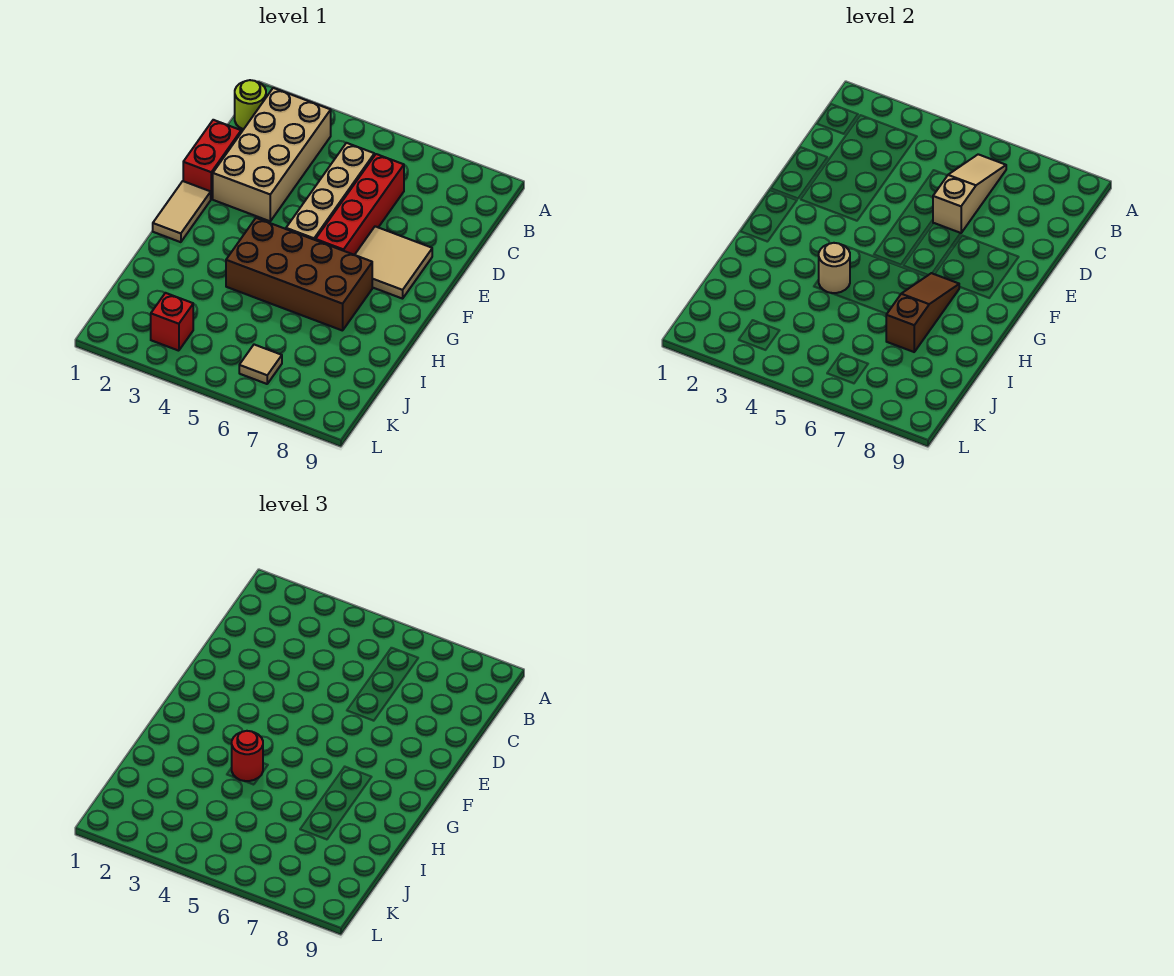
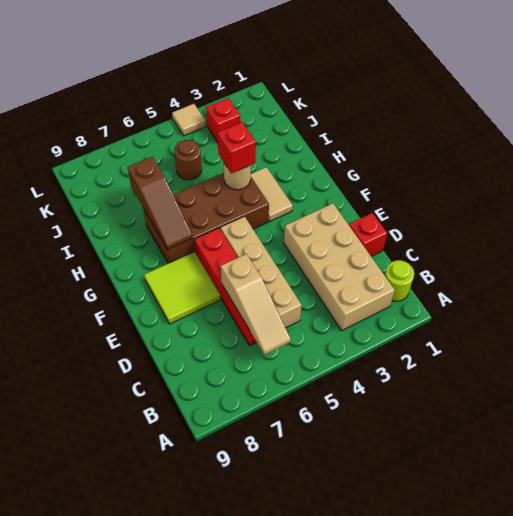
red 1x2 brick [183,120,241,199] -> red 1x1 brick [349,213,387,256]
tan 2x2 tile [355,226,432,299] -> lime 2x2 tile [144,252,221,324]
tan 1x2 tile [153,181,211,242] -> tan 1x2 tile moved to [251,167,293,221]
red 1x1 round brick [232,731,263,781] -> red 1x1 brick [217,122,256,173]
none -> brown 1x1 round brick [174,140,202,180]
tan 1x1 tile [239,345,282,384] -> tan 1x1 tile moved to [172,104,206,136]

